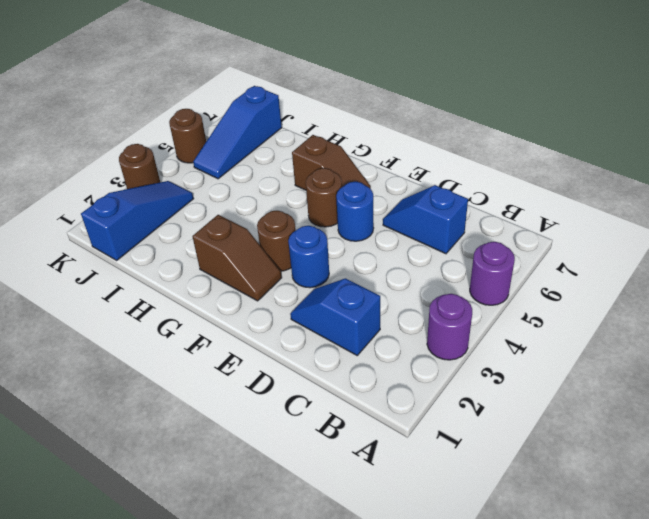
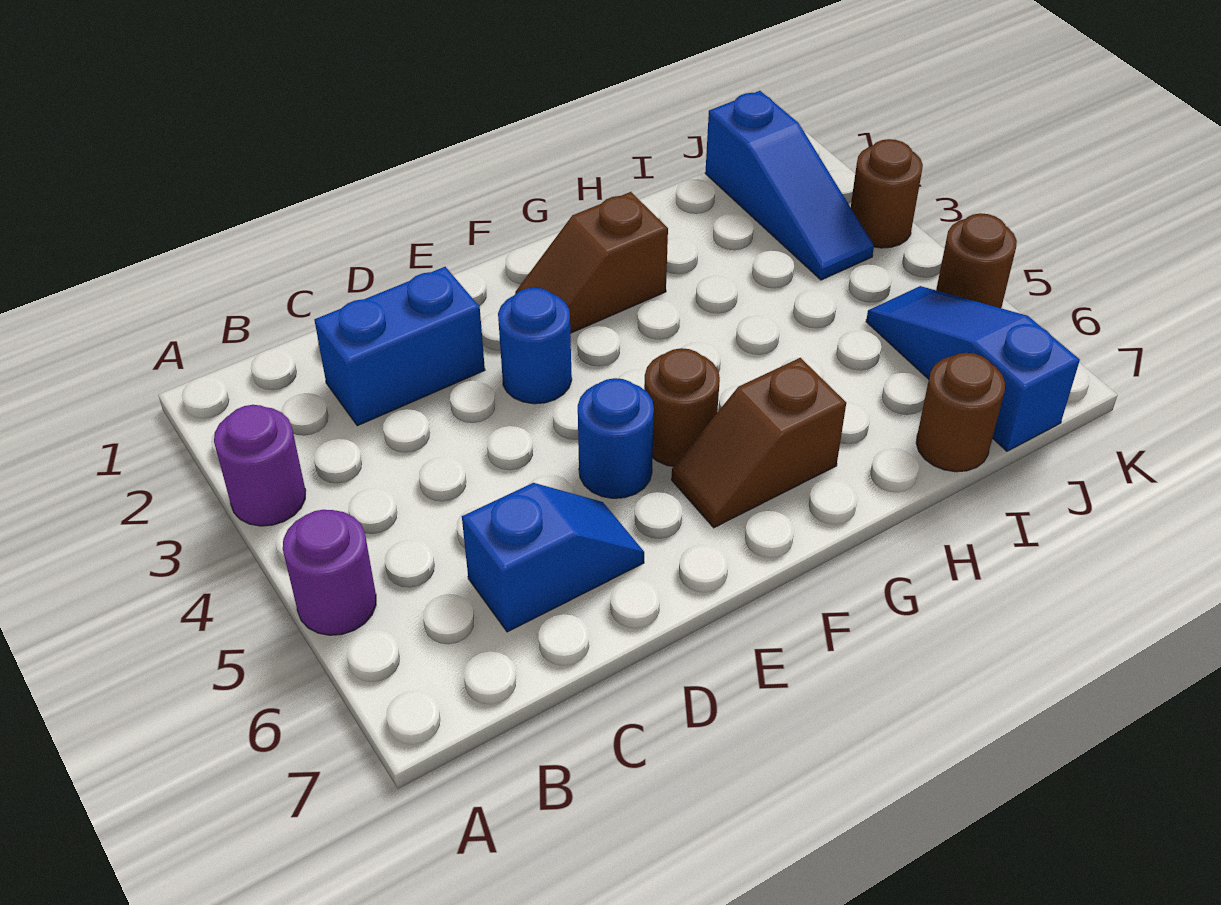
blue 1x2 slope [290,278,380,355] -> blue 1x2 brick [314,267,485,426]
brown 1x1 round brick [257,211,296,271] -> brown 1x1 round brick moved to [916,353,1005,472]

